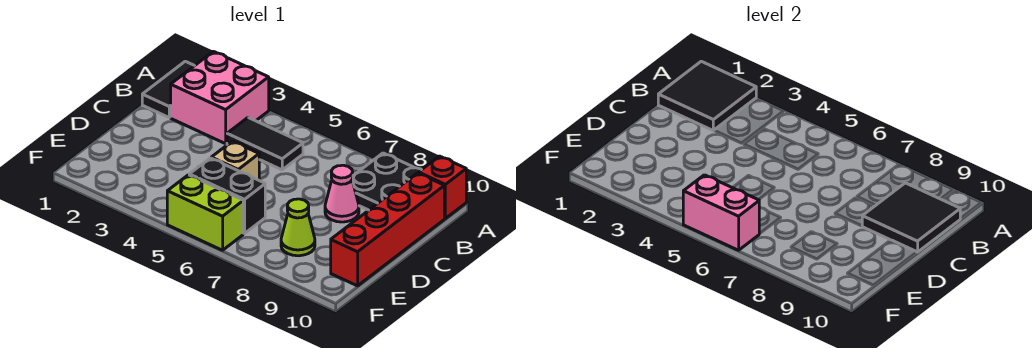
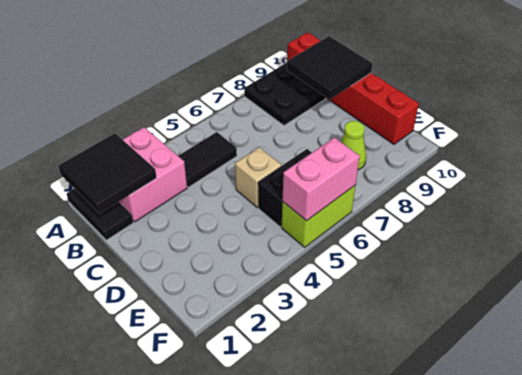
pink 1x1 cone [325,165,359,222] -> none

